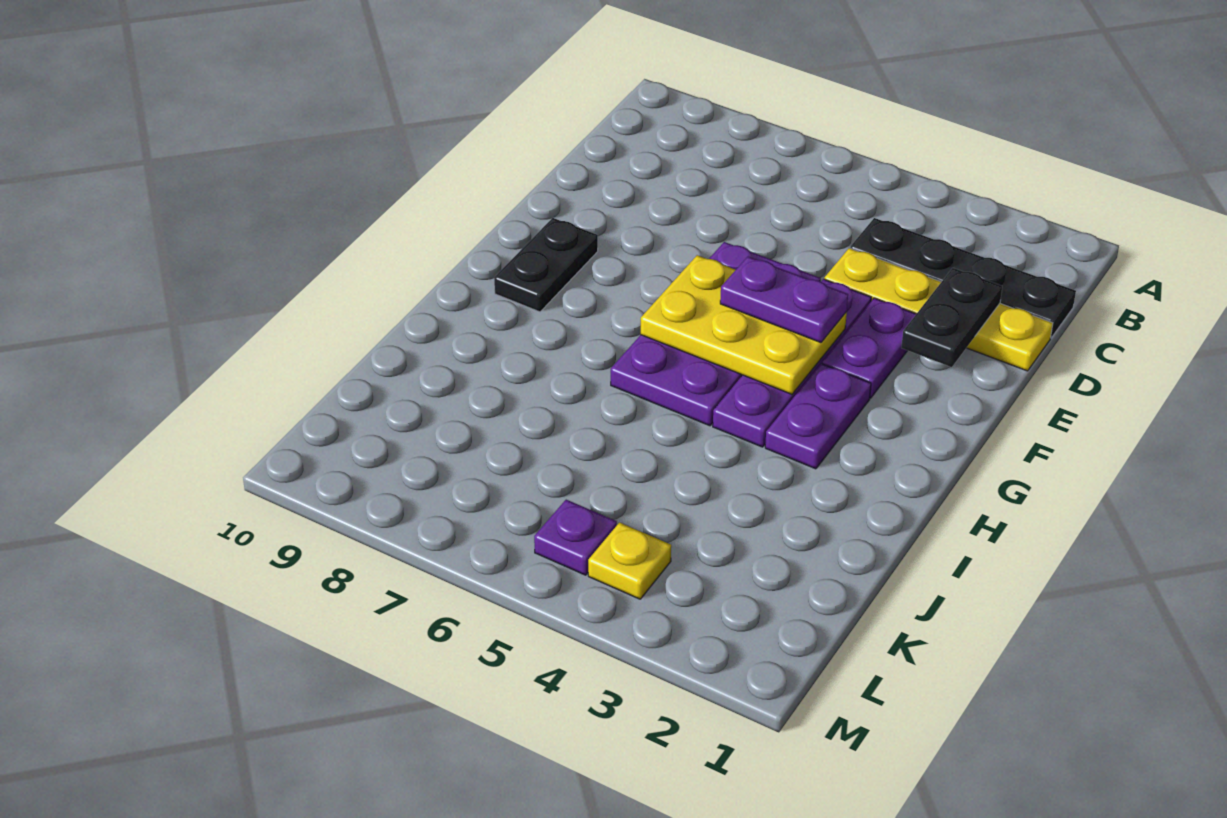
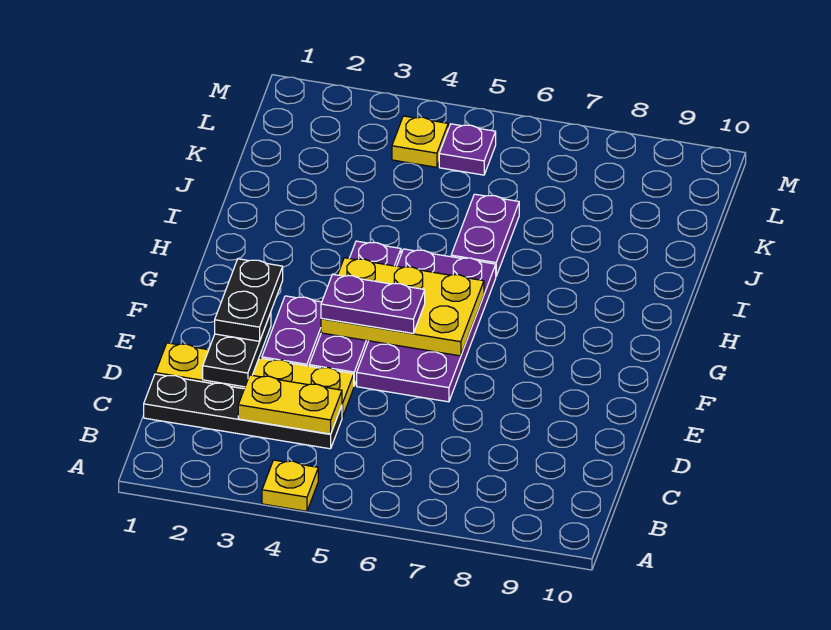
none -> yellow 1x1 plate [262,460,318,511]
none -> yellow 1x2 plate [238,375,342,434]
black 1x2 plate [494,218,598,312] -> black 1x2 plate moved to [215,259,283,341]
purple 1x2 plate [765,364,871,469] -> purple 1x2 plate moved to [451,194,519,276]

